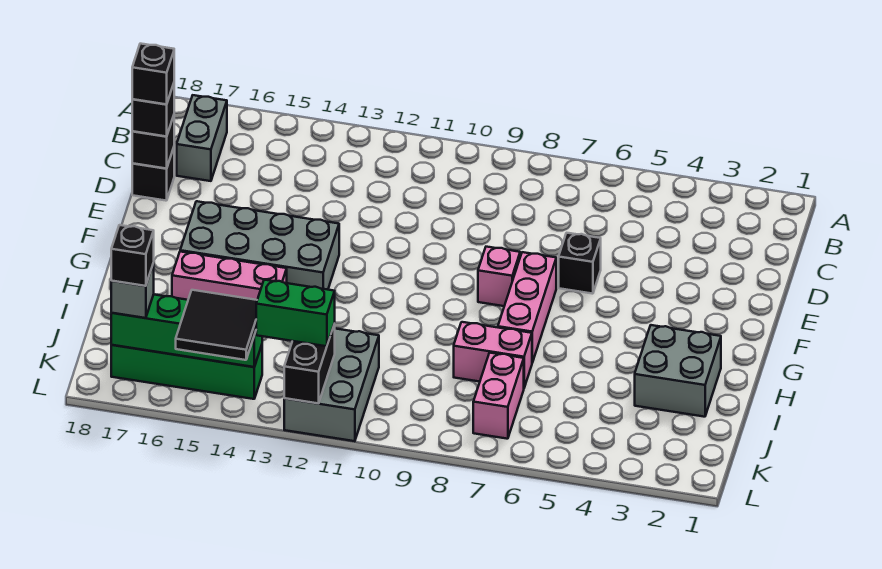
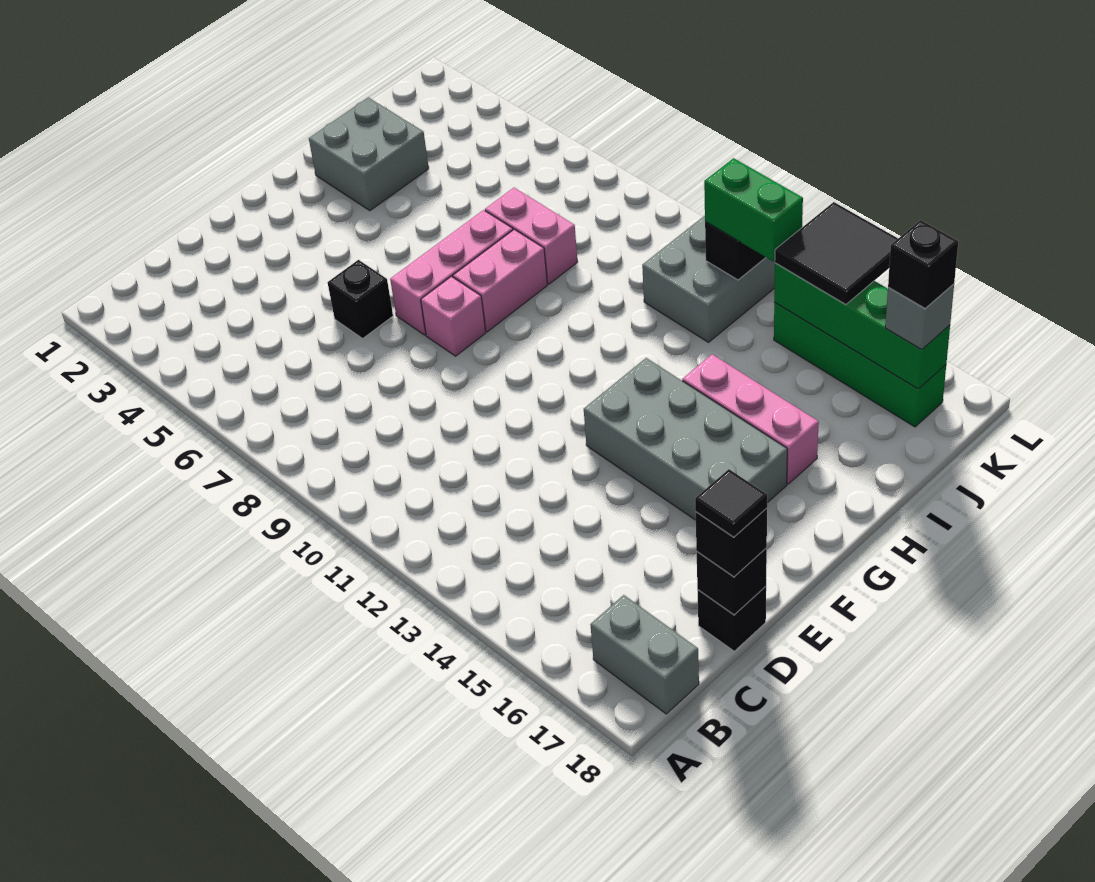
grey 1x2 brick [177,95,227,181] -> grey 1x2 brick turned to [590,595,699,714]
black 1x1 brick [132,44,174,104] -> black 1x1 tile [695,469,767,537]
pink 1x2 brick [473,353,524,439] -> pink 1x2 brick moved to [453,229,547,332]

